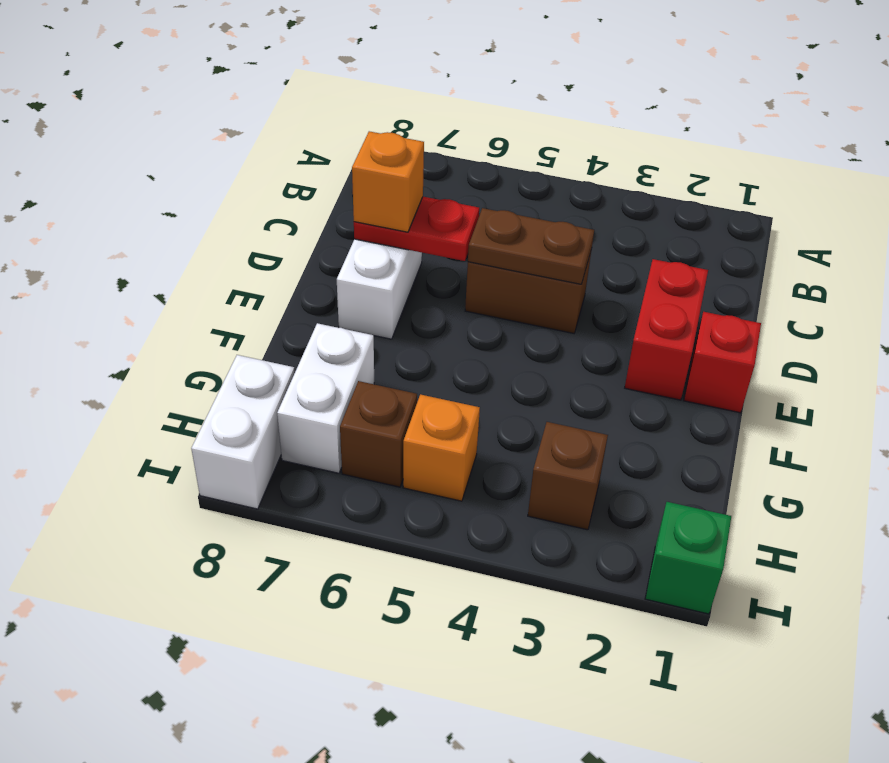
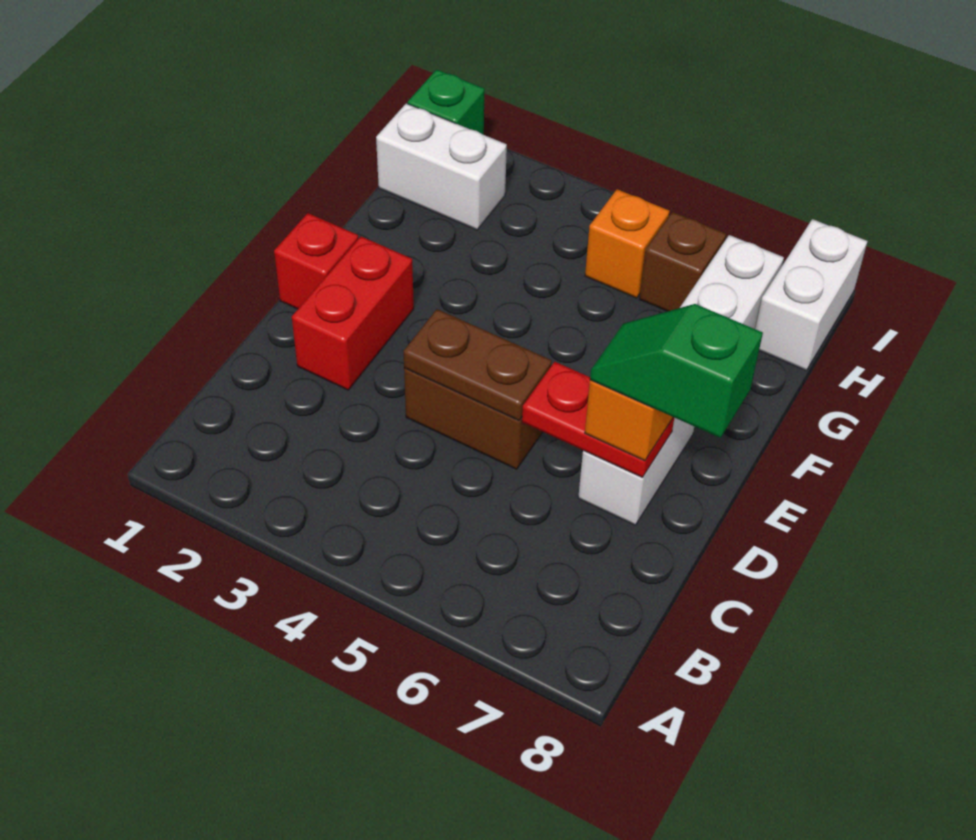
none -> green 1x2 slope [590,304,763,438]
none -> white 1x2 brick [376,103,507,230]
brown 1x1 brick [528,422,608,530] -> none

